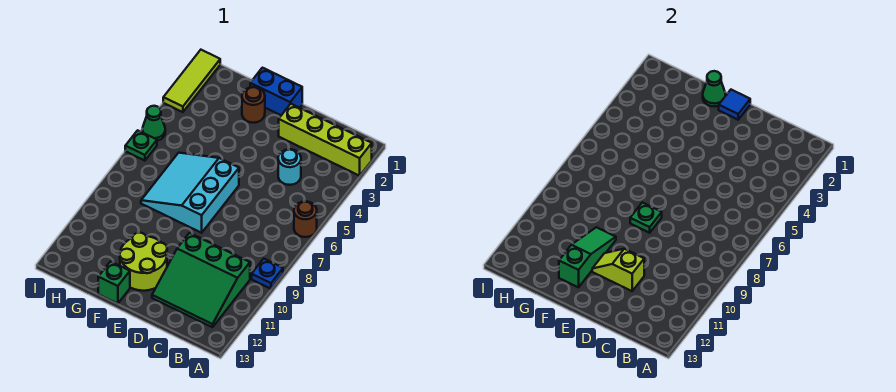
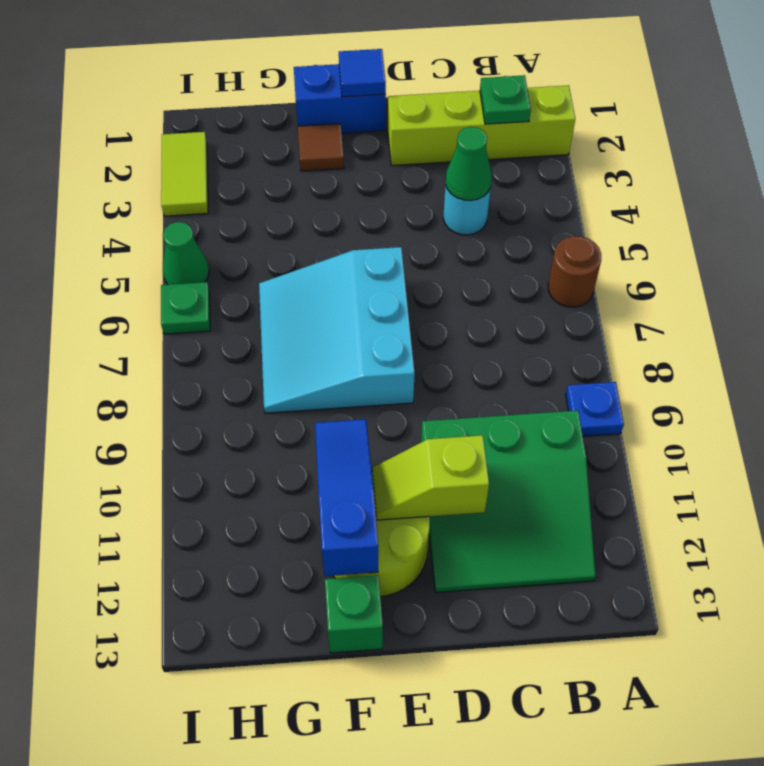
green 1x1 plate [630,202,662,233] -> green 1x1 plate moved to [480,75,531,124]
green 1x1 cone [703,71,726,107] -> green 1x1 cone moved to [446,127,492,201]
brown 1x1 round brick [242,87,265,123] -> brown 1x1 tile [298,124,344,171]
green 1x3 slope [559,227,616,287] -> blue 1x3 slope [315,419,378,576]
lime 1x3 tile [163,50,220,112] -> lime 1x2 tile [161,132,208,216]

